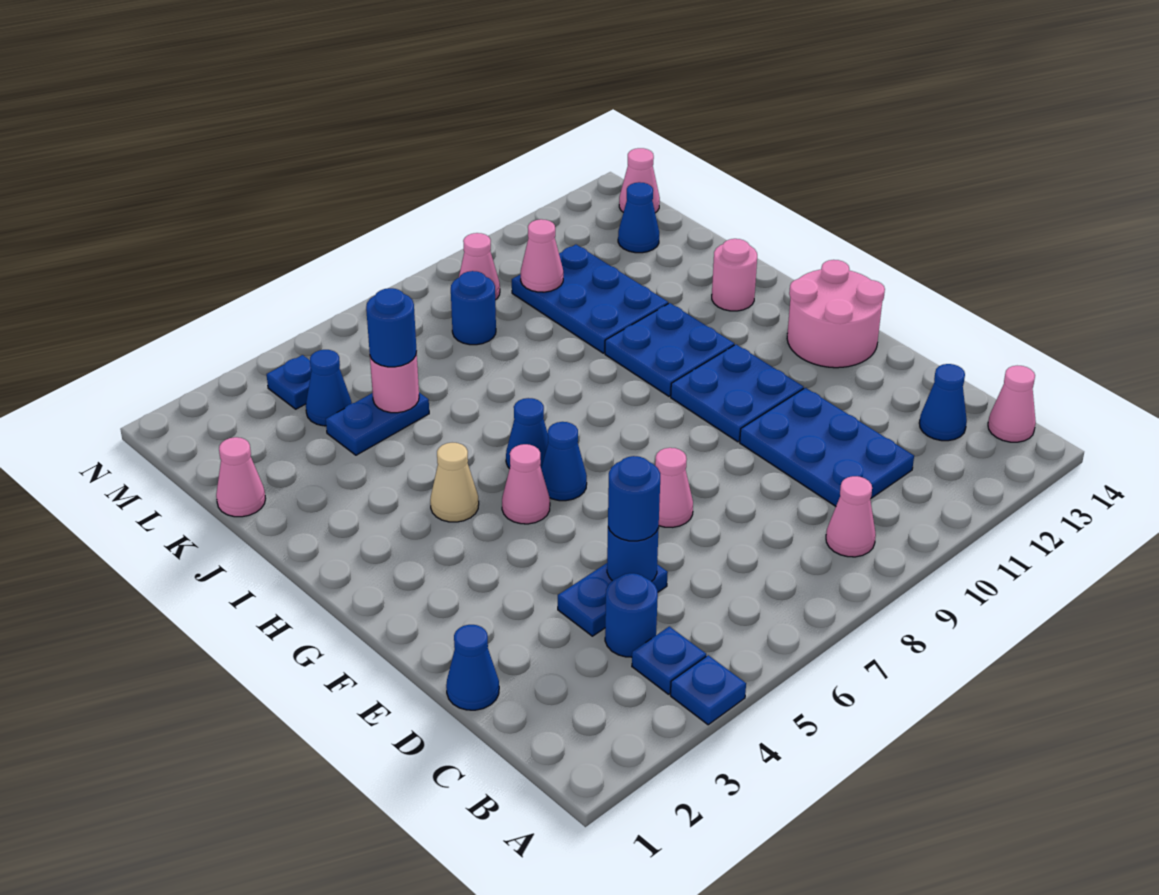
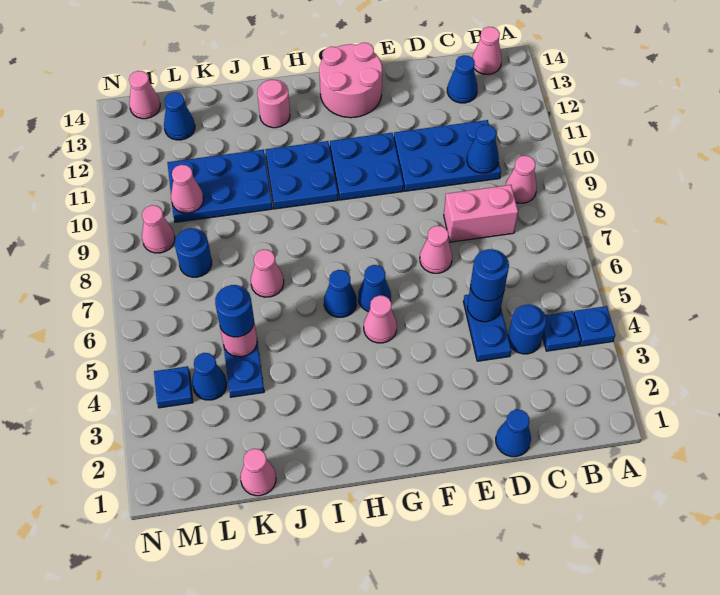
none -> pink 1x2 brick [444,185,518,242]
none -> blue 1x1 cone [467,125,499,173]
tan 1x1 cone [430,443,479,522] -> none
none -> pink 1x1 cone [251,249,284,297]

